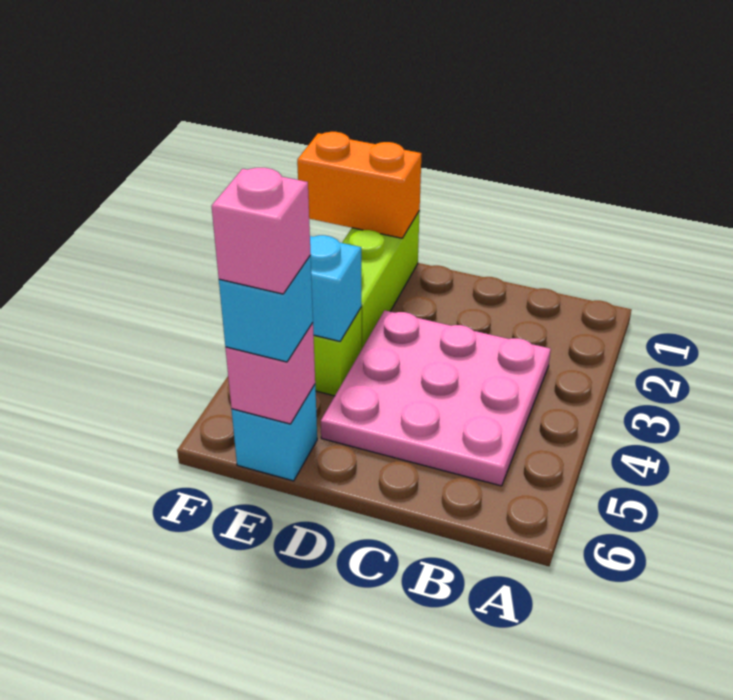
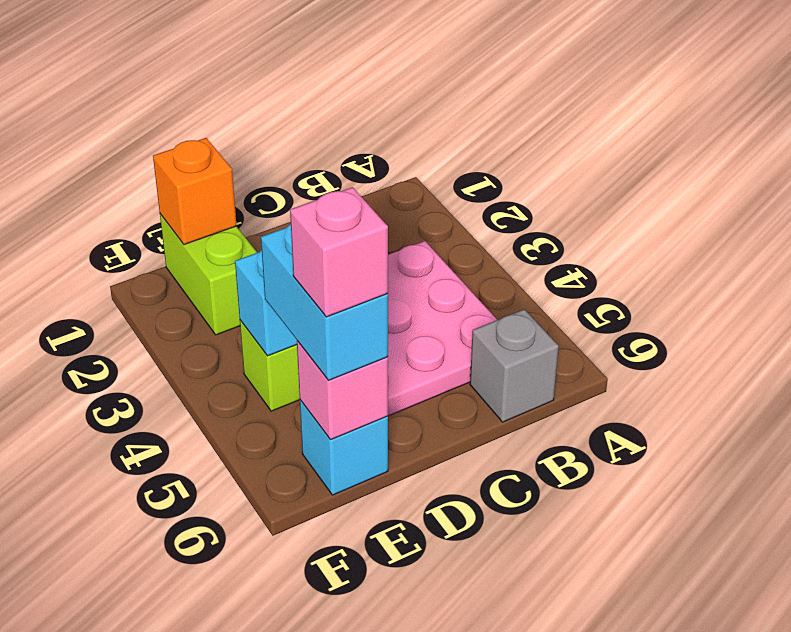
none -> grey 1x1 brick [470,309,559,422]
lime 1x3 brick [342,211,420,348] -> lime 1x2 brick [160,214,257,335]
orange 1x2 brick [297,132,422,238] -> orange 1x1 brick [153,138,237,245]
cyan 1x1 brick [219,256,313,362] -> cyan 1x2 brick [261,224,388,380]

